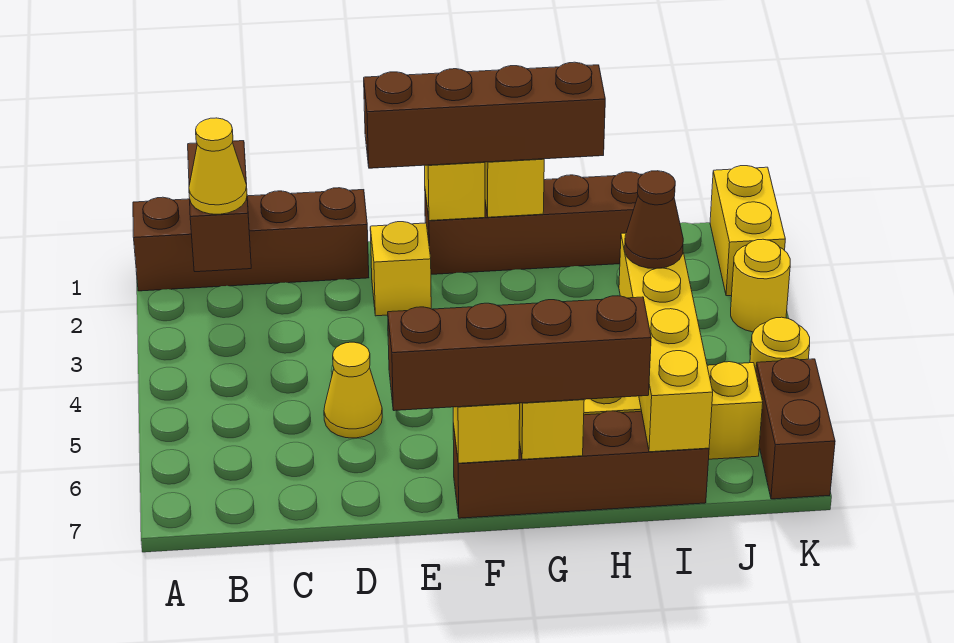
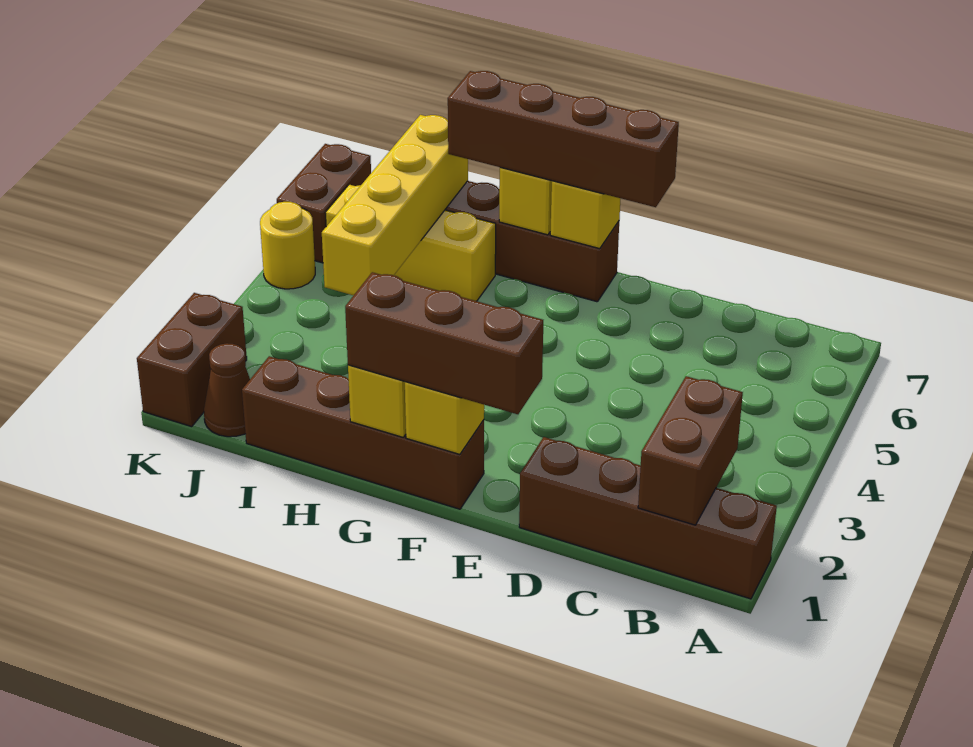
yellow 1x1 cone [189,118,247,214] -> none
yellow 1x1 cone [324,342,382,438] -> none
brown 1x4 brick [364,62,605,168] -> brown 1x3 brick [345,272,543,414]
yellow 1x1 brick [370,222,431,316] -> none
brown 1x1 cone [625,171,683,269] -> brown 1x1 cone moved to [204,343,250,437]
yellow 1x2 brick [710,166,785,296] -> brown 1x2 brick [137,293,247,427]
yellow 1x1 round brick [731,239,790,332] -> none

